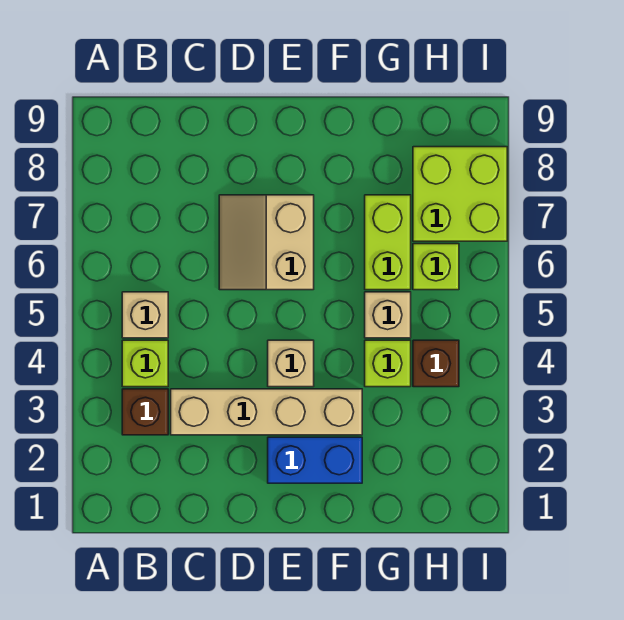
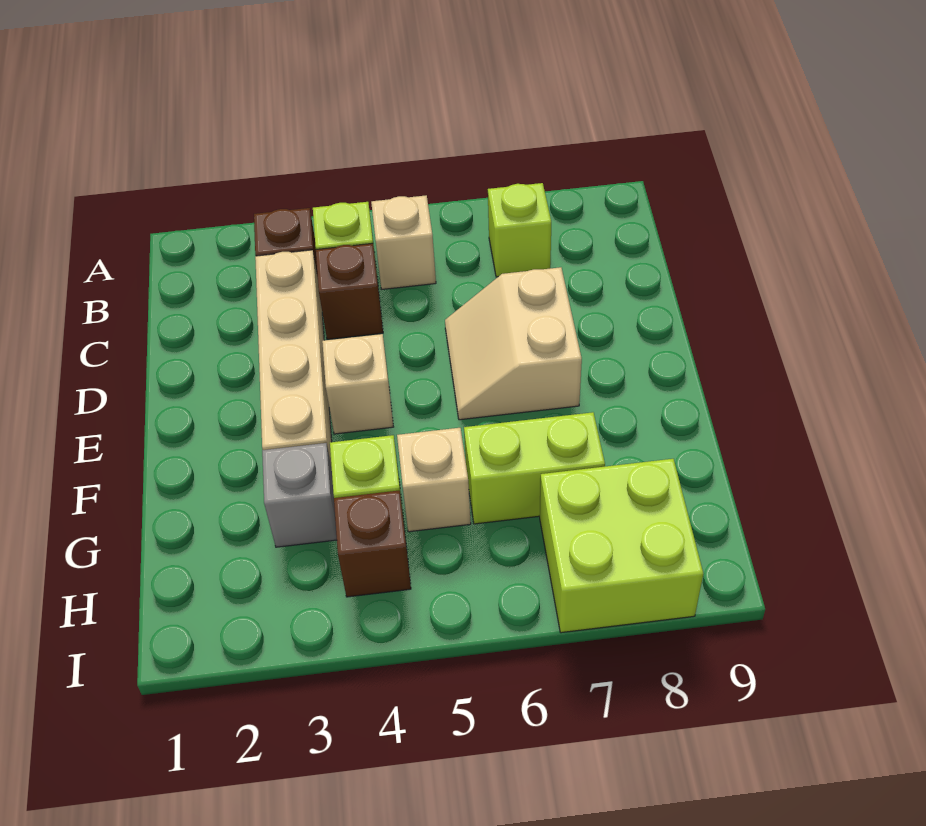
none -> brown 1x1 brick [316,243,383,339]
tan 2x2 slope [219,195,314,290] -> tan 2x2 slope turned to [445,267,582,420]
blue 1x2 brick [268,437,362,483] -> none
none -> grey 1x1 brick [262,443,337,547]
lime 1x1 brick [413,244,459,290] -> lime 1x1 brick moved to [488,183,551,277]

